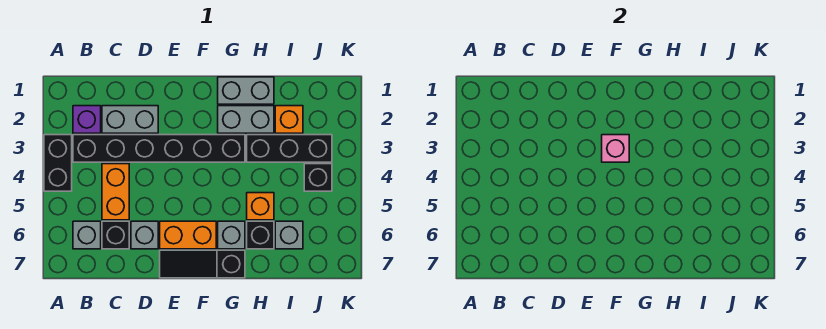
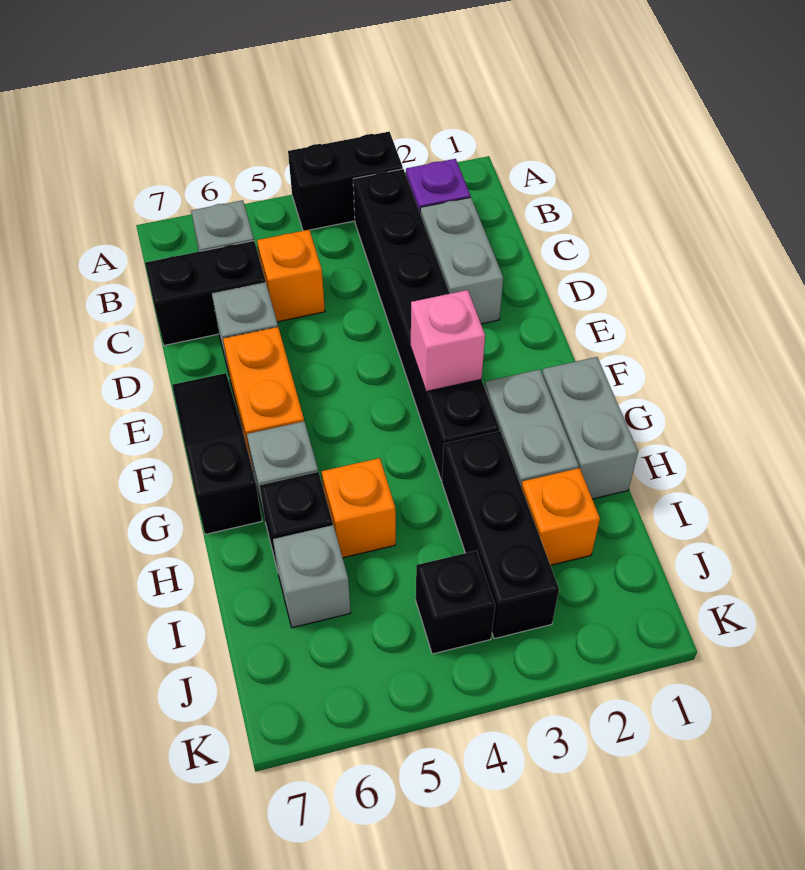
orange 1x2 brick [102,164,129,220] -> orange 1x1 brick [257,230,325,322]
black 1x1 brick [102,221,129,249] -> black 1x2 brick [145,241,266,345]

